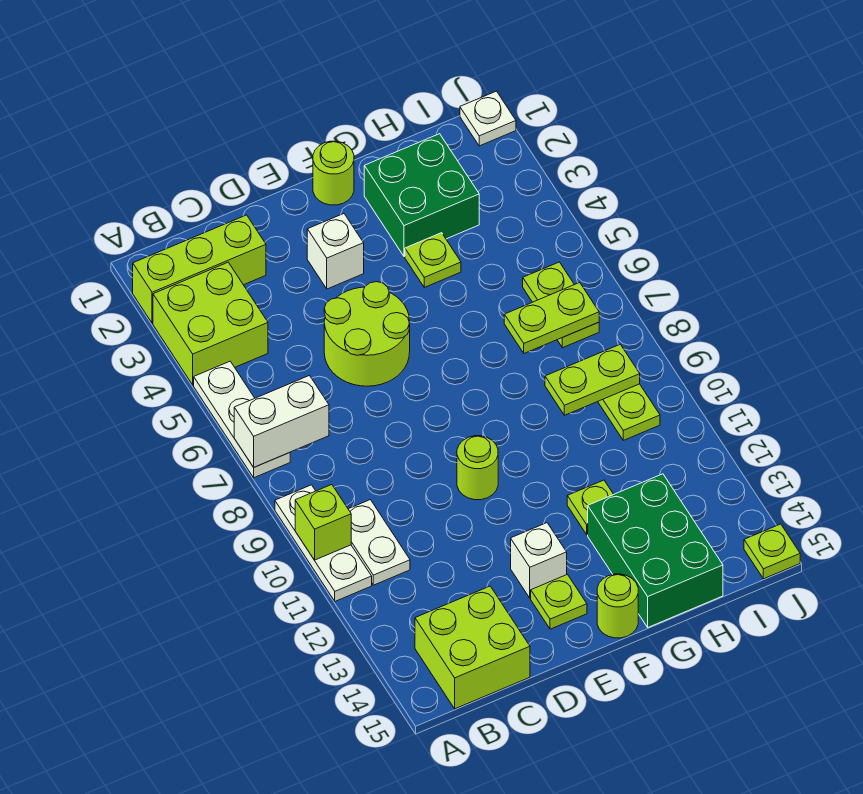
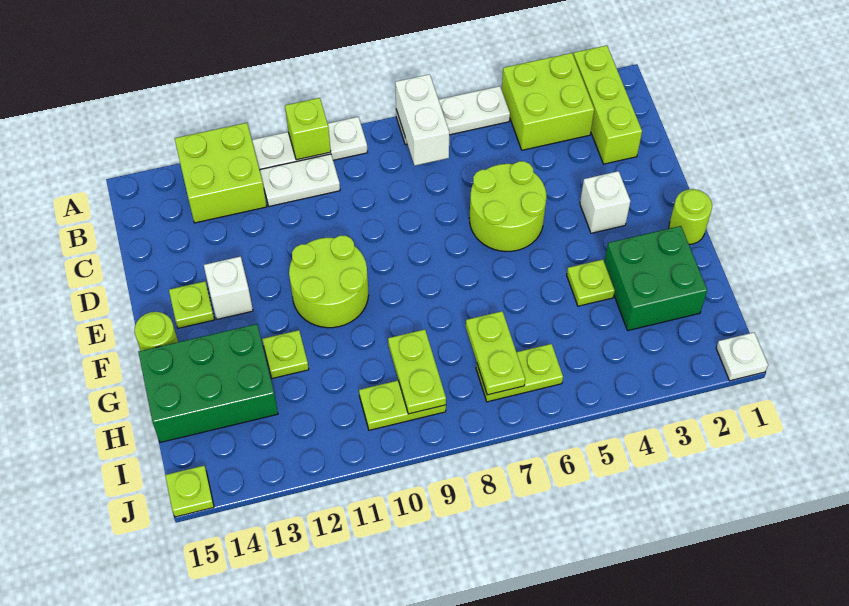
lime 2x2 brick [415,586,530,709] -> lime 2x2 brick moved to [175,123,267,223]
lime 1x1 round brick [457,436,498,500] -> lime 2x2 round brick [289,236,369,328]

